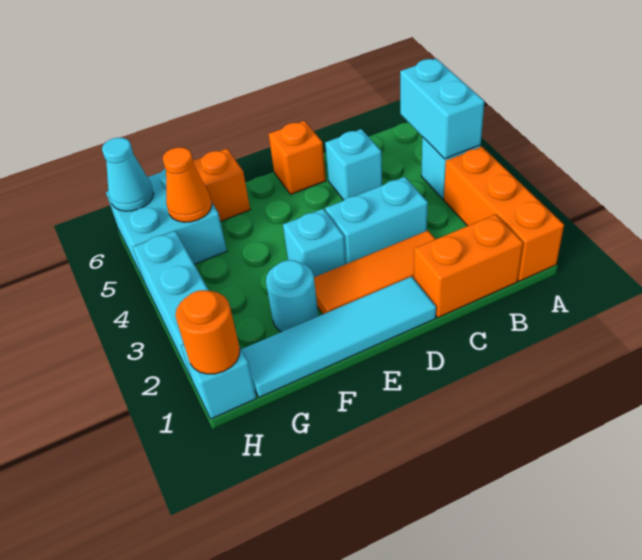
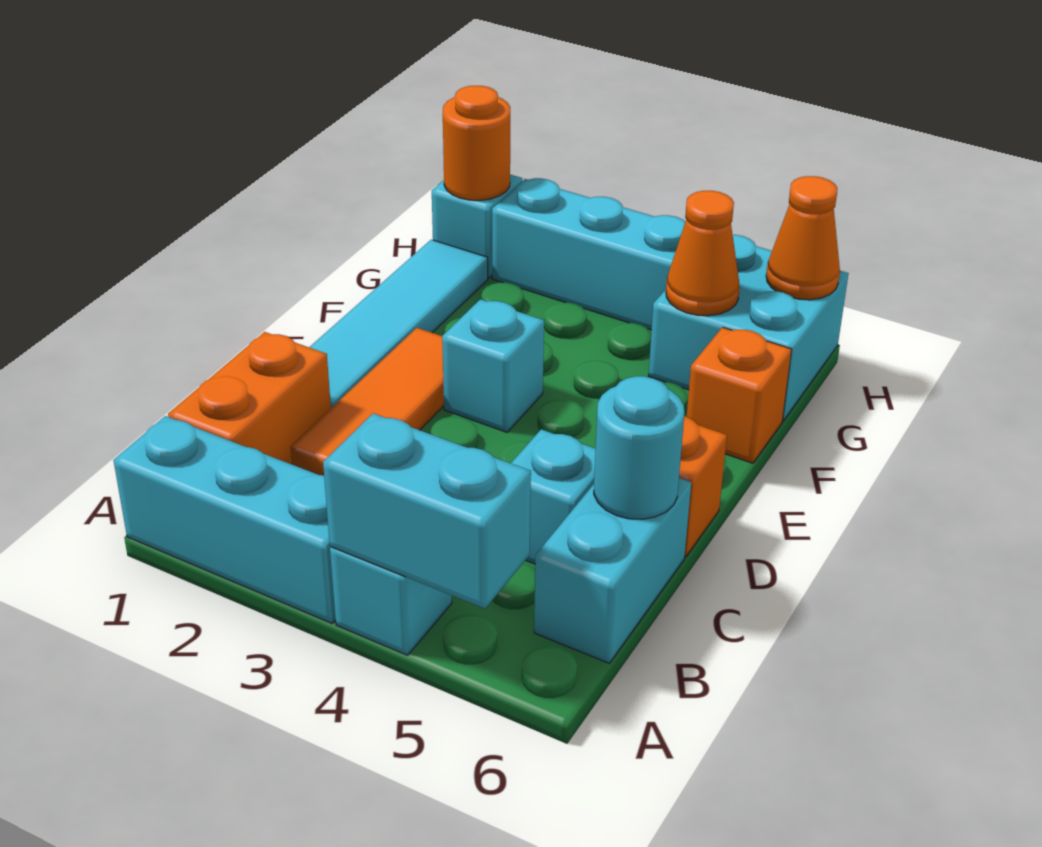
orange 1x3 brick [444,147,564,281] -> cyan 1x3 brick [113,416,336,623]
cyan 1x2 brick [325,177,428,264] -> cyan 1x2 brick moved to [534,478,691,663]
cyan 1x1 round brick [266,260,318,332] -> cyan 1x1 round brick moved to [594,376,684,519]
cyan 1x1 cone [102,138,154,211] -> orange 1x1 cone [766,176,840,300]

